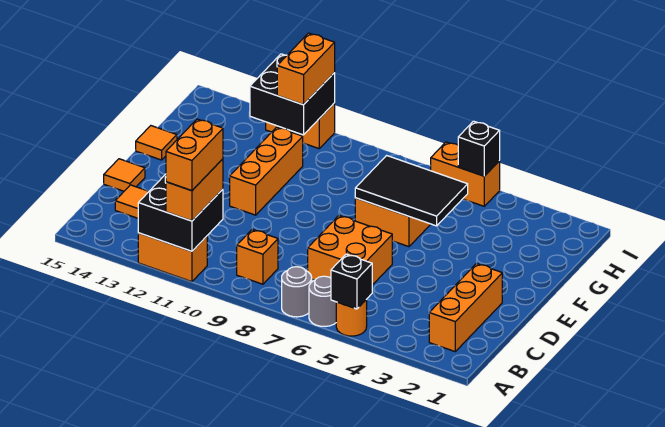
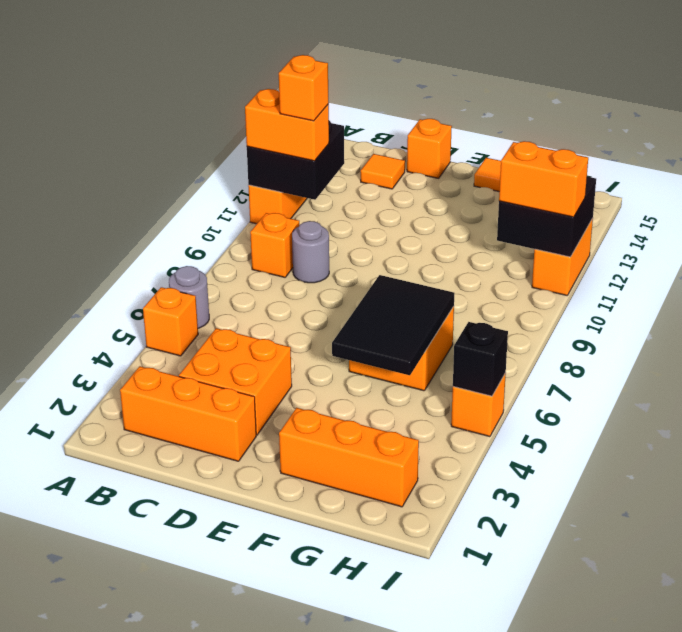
orange 1x1 round brick [336,299,367,336] -> orange 1x1 brick [143,287,198,356]
black 1x1 brick [331,254,372,309] -> none
grey 1x1 round brick [282,267,312,317] -> grey 1x1 round brick moved to [292,221,329,283]
orange 1x2 brick [166,119,223,191] -> orange 1x1 brick [279,55,329,121]
orange 2x2 brick [308,216,392,285] -> orange 2x2 brick moved to [179,328,292,435]
orange 1x1 tile [104,159,145,191] -> orange 1x1 brick [407,119,452,178]
orange 1x3 brick [230,127,303,215] -> orange 1x3 brick moved to [279,408,419,507]
orange 1x2 brick [431,142,500,206] -> orange 1x1 brick [451,373,506,437]

